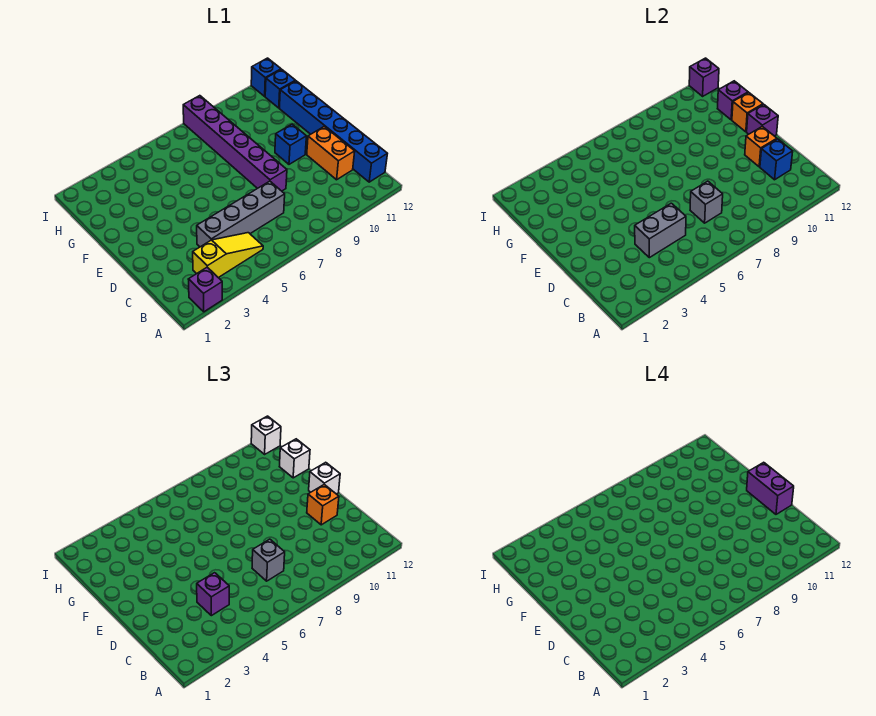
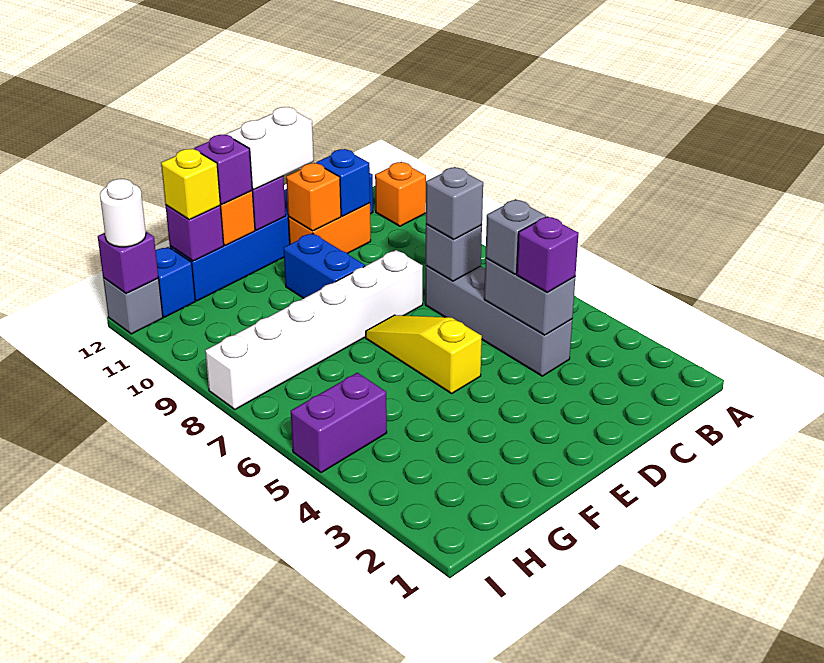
purple 1x1 brick [188,267,222,312] -> purple 1x1 brick moved to [194,135,252,204]
yellow 1x3 slope [193,233,263,278] -> yellow 1x3 slope moved to [366,315,482,393]
none -> grey 1x1 brick [485,199,546,274]
purple 1x6 brick [183,96,287,191] -> white 1x6 brick [205,250,423,409]
orange 1x1 brick [307,485,339,525] -> orange 1x1 brick moved to [375,162,426,226]
purple 1x2 brick [747,462,794,514] -> purple 1x2 brick moved to [291,373,387,473]
blue 1x1 brick [275,124,306,164] -> blue 1x2 brick [284,233,365,298]
white 1x1 brick [309,462,340,494] -> white 1x2 brick [227,107,314,190]
white 1x1 brick [279,439,310,478] -> yellow 1x1 brick [161,149,220,220]
blue 1x1 brick [251,58,281,96] -> grey 1x1 brick [103,278,163,334]
white 1x1 brick [251,416,281,454] -> white 1x1 round brick [100,179,146,247]

